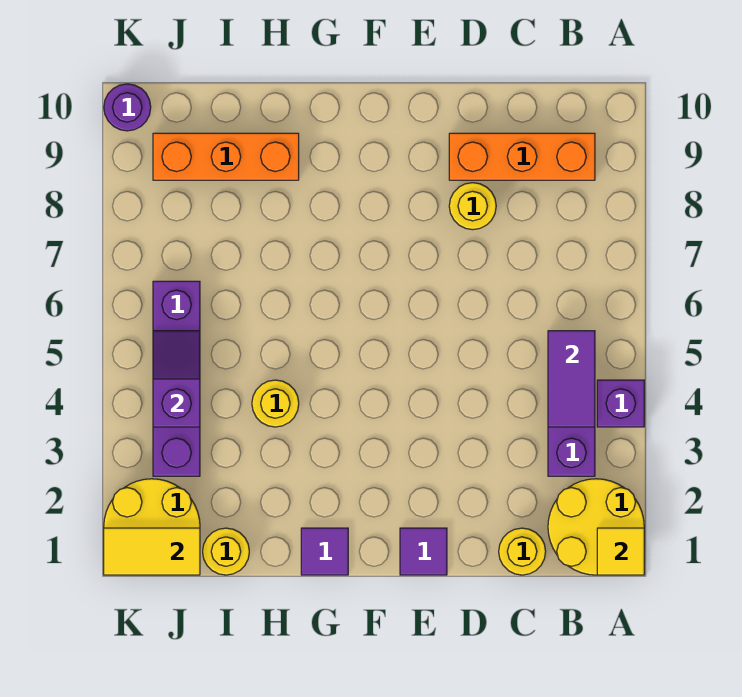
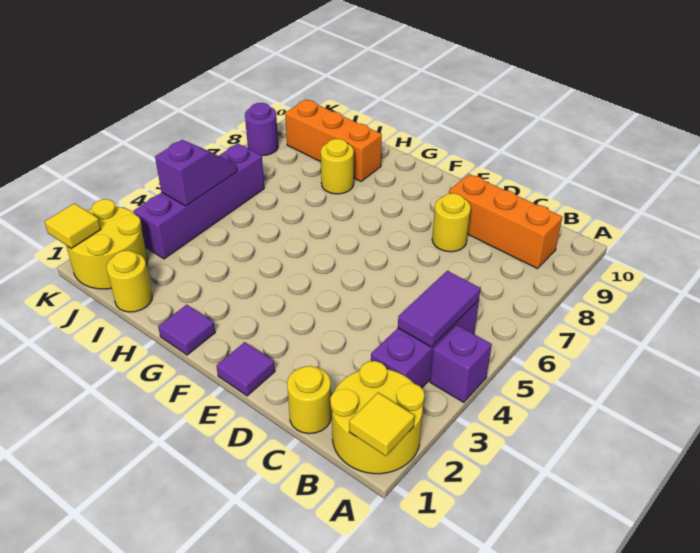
yellow 1x1 round brick [252,380,299,427] -> yellow 1x1 round brick moved to [321,139,354,194]
yellow 1x2 tile [104,528,200,575] -> yellow 1x1 tile [45,203,101,248]
purple 1x1 round brick [104,84,151,131] -> purple 1x1 round brick moved to [245,103,278,156]

